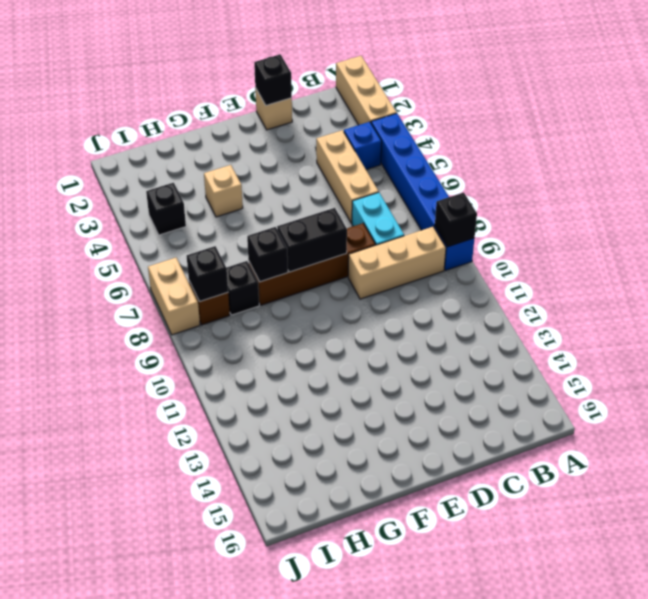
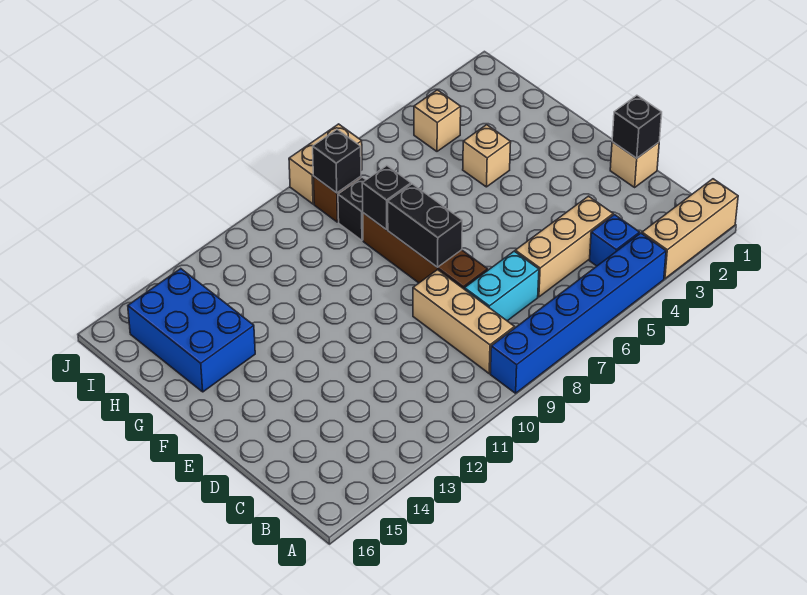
black 1x1 brick [435,192,477,247] -> none
none -> blue 2x3 brick [128,269,255,392]
black 1x1 brick [146,183,186,235] -> tan 1x1 brick [414,90,461,151]

